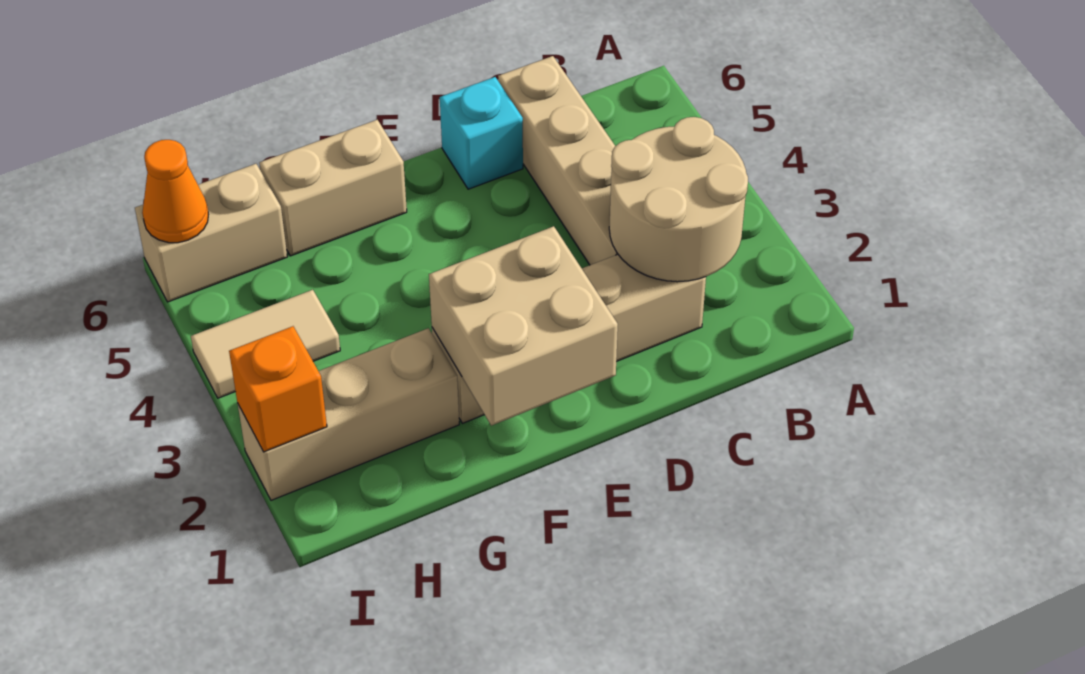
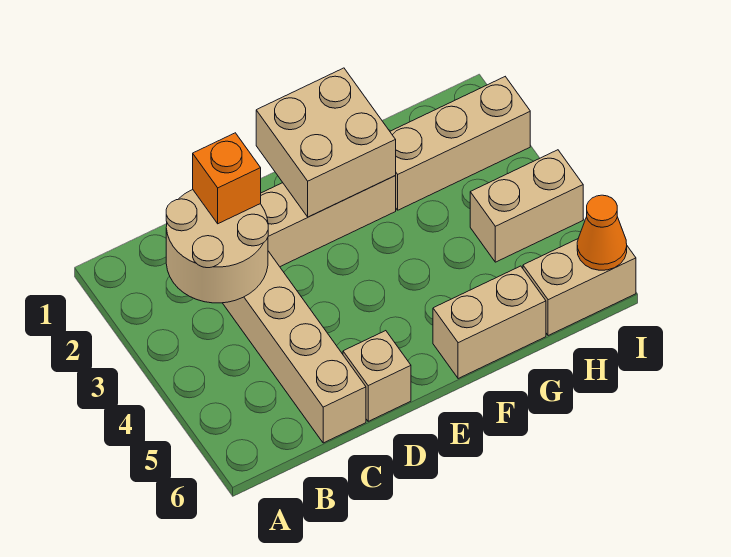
cyan 1x1 brick [440,77,523,189] -> tan 1x1 brick [343,331,411,421]
tan 1x2 tile [191,290,340,398] -> tan 1x2 brick [470,150,583,262]
orange 1x1 brick [229,326,327,452] -> orange 1x1 brick moved to [193,133,261,224]

